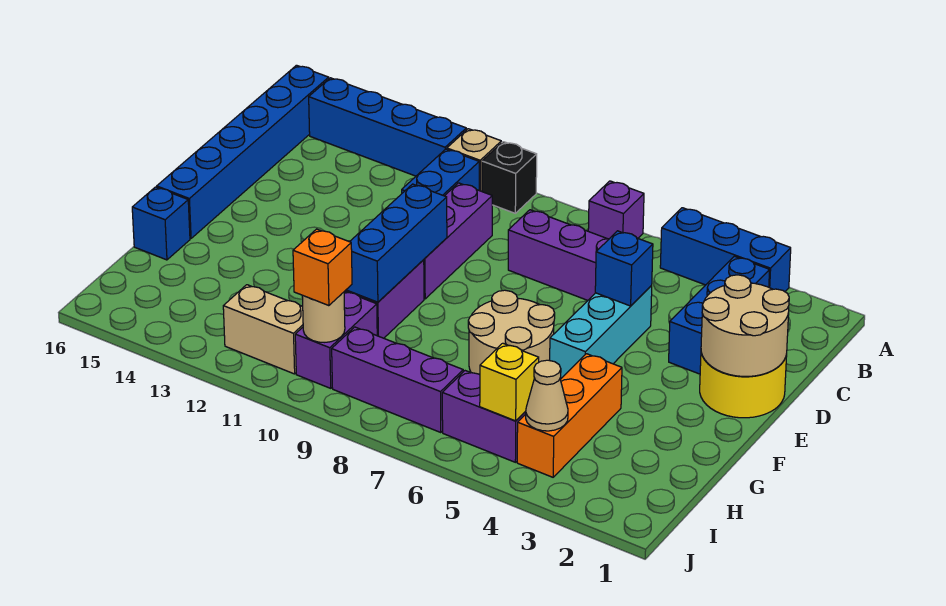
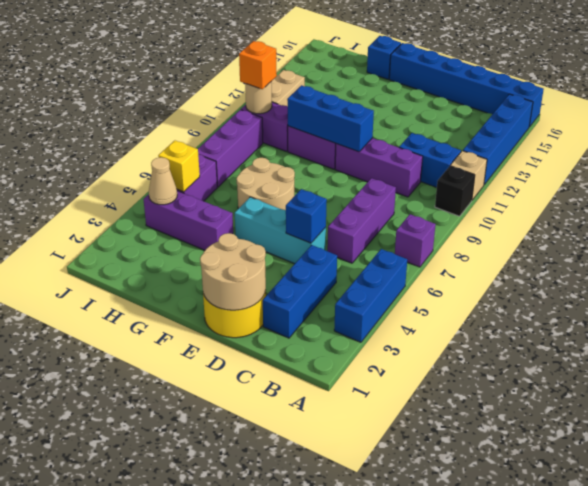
blue 1x3 brick [669,256,770,374] -> blue 1x3 brick turned to [263,245,337,338]
orange 1x3 brick [517,354,622,477] -> purple 1x3 brick [143,191,233,250]

